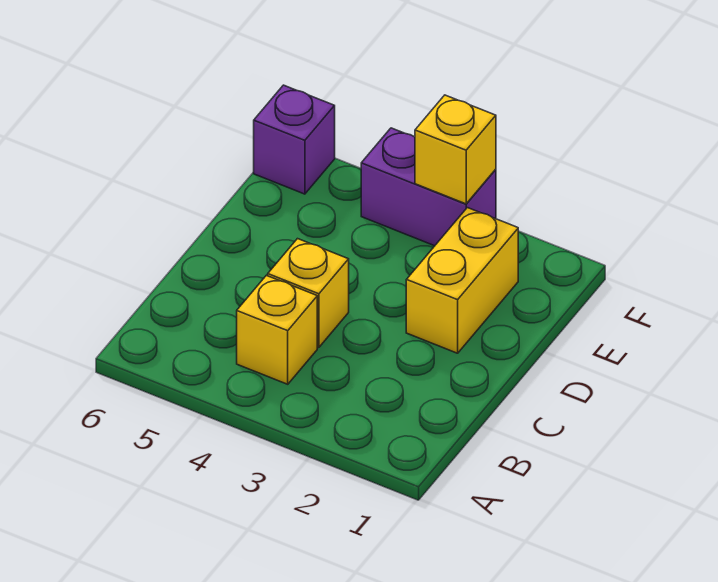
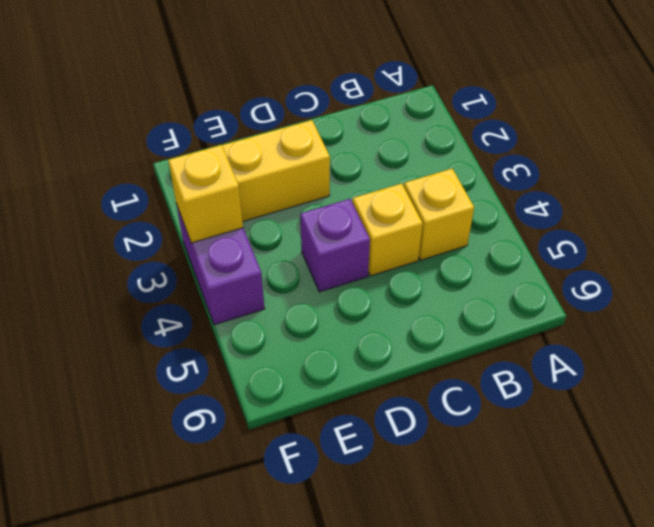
purple 1x1 brick [254,85,335,194] -> purple 1x1 brick moved to [300,199,370,292]

